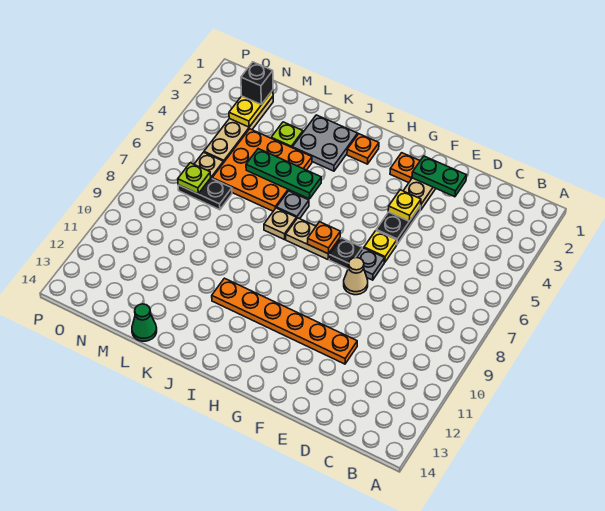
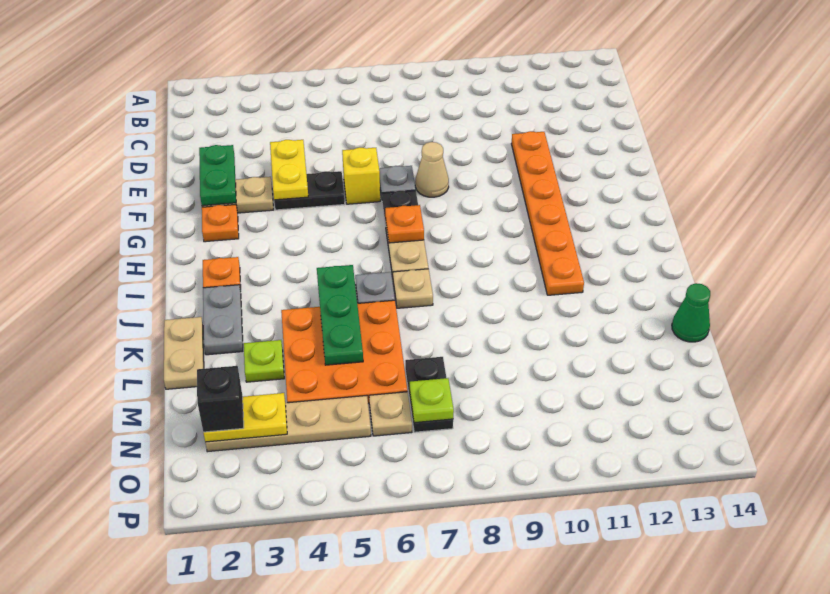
yellow 1x1 plate [388,190,421,221] -> yellow 1x2 plate [270,140,308,200]
yellow 1x1 plate [364,231,397,262] -> yellow 1x1 brick [342,147,380,204]
grey 2x2 plate [292,115,358,171] -> grey 1x2 plate [203,285,243,355]
none -> tan 1x2 plate [164,317,204,389]

